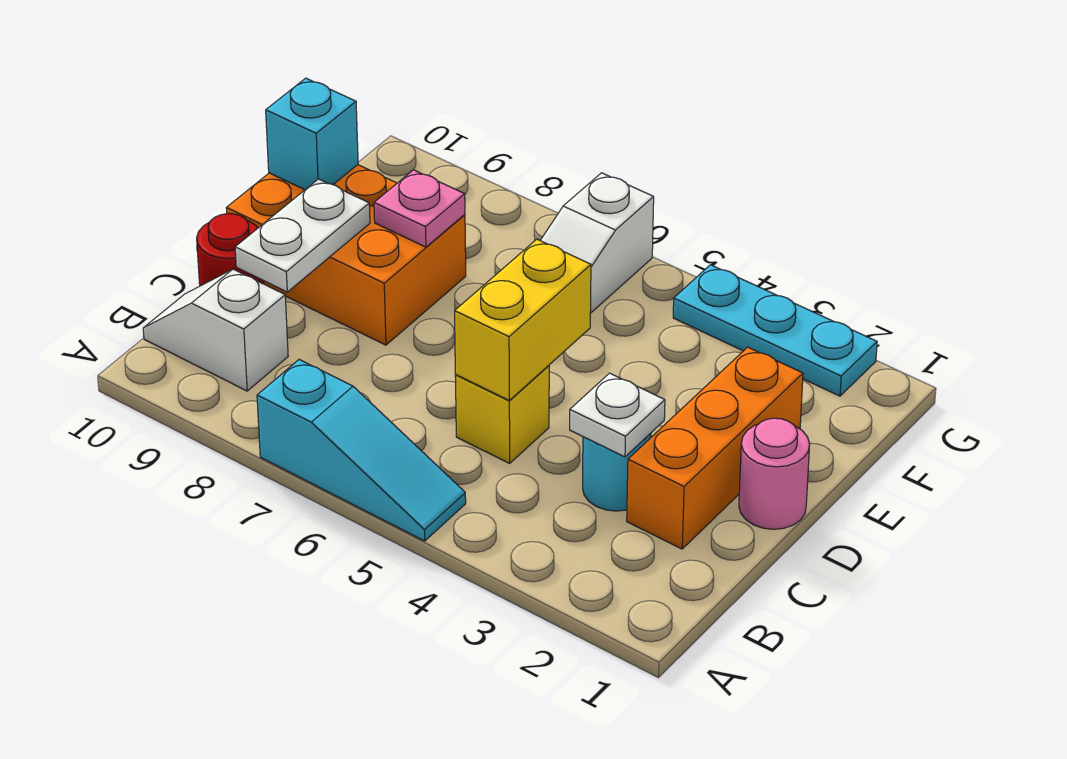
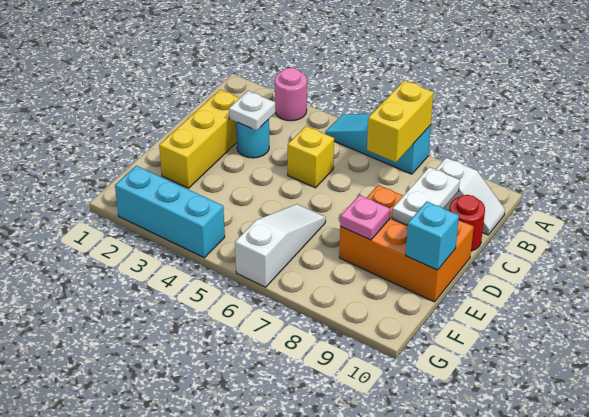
orange 1x3 brick [627,347,803,549] -> yellow 1x3 brick [159,90,239,188]
yellow 1x2 brick [455,239,591,400] -> yellow 1x2 brick moved to [367,80,434,162]
pink 1x1 round brick [739,418,810,529] -> pink 1x1 round brick moved to [275,68,307,121]
cyan 1x3 plate [673,265,877,396] -> cyan 1x3 brick [115,166,225,258]

